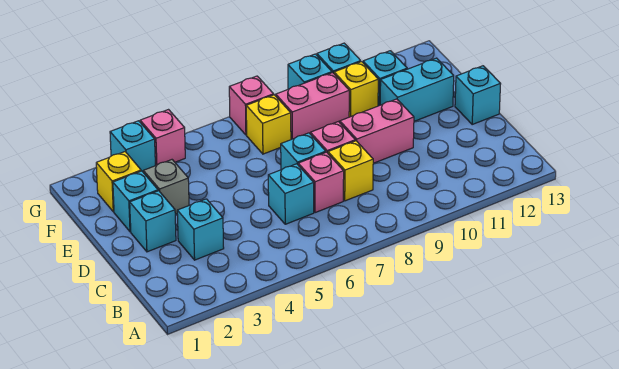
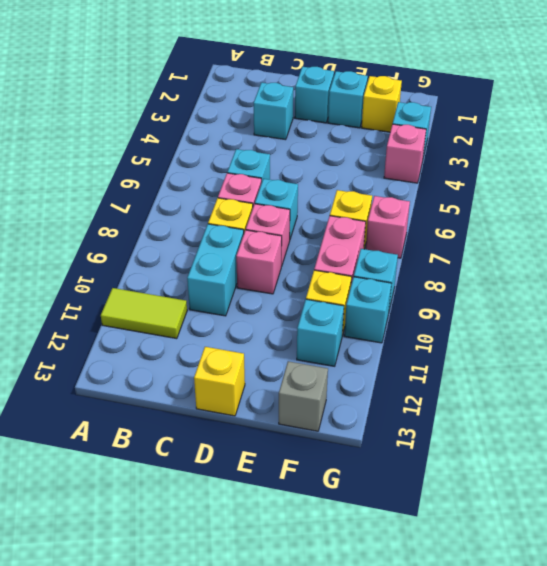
none -> lime 1x2 tile [101,288,187,339]
pink 1x2 brick [340,99,414,163] -> pink 1x1 brick [236,230,282,294]
cyan 1x1 brick [455,66,500,124] -> yellow 1x1 brick [194,347,245,416]
grey 1x1 brick [143,160,189,214] -> grey 1x1 brick moved to [279,361,328,431]
cyan 1x2 brick [380,58,454,121] -> cyan 1x2 brick moved to [187,224,244,316]

